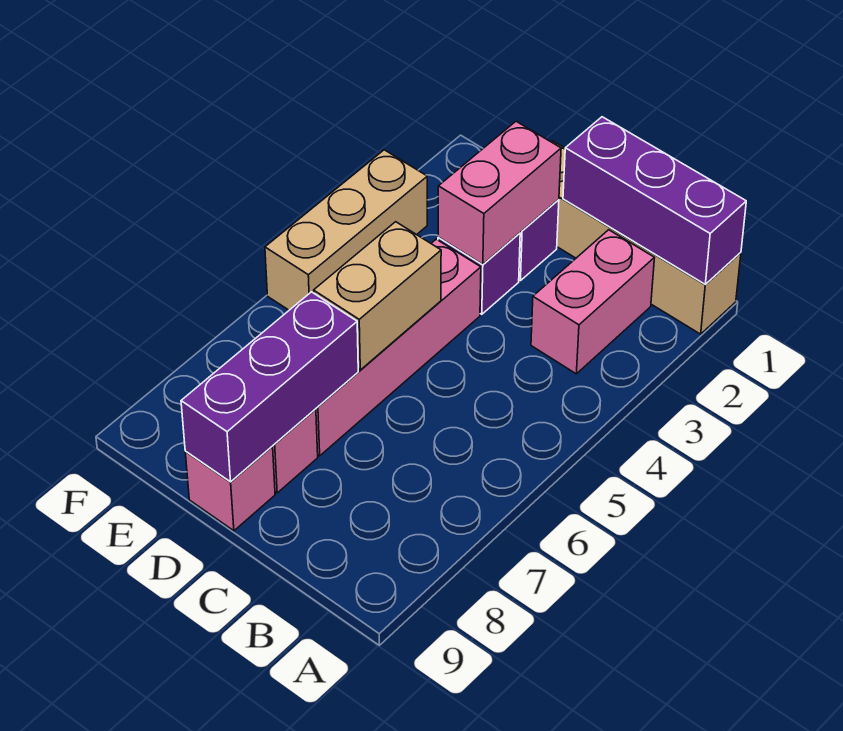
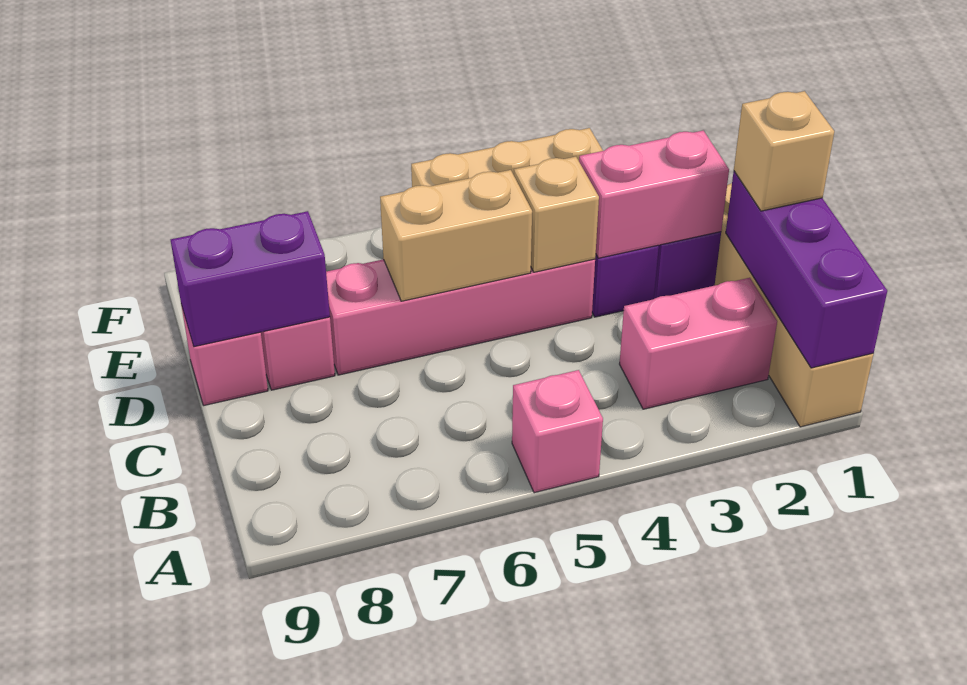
none -> pink 1x1 brick [512,370,603,493]
none -> tan 1x1 brick [734,91,834,211]
none -> tan 1x1 brick [514,157,599,272]
purple 1x3 brick [181,292,358,482] -> purple 1x2 brick [171,211,330,347]

